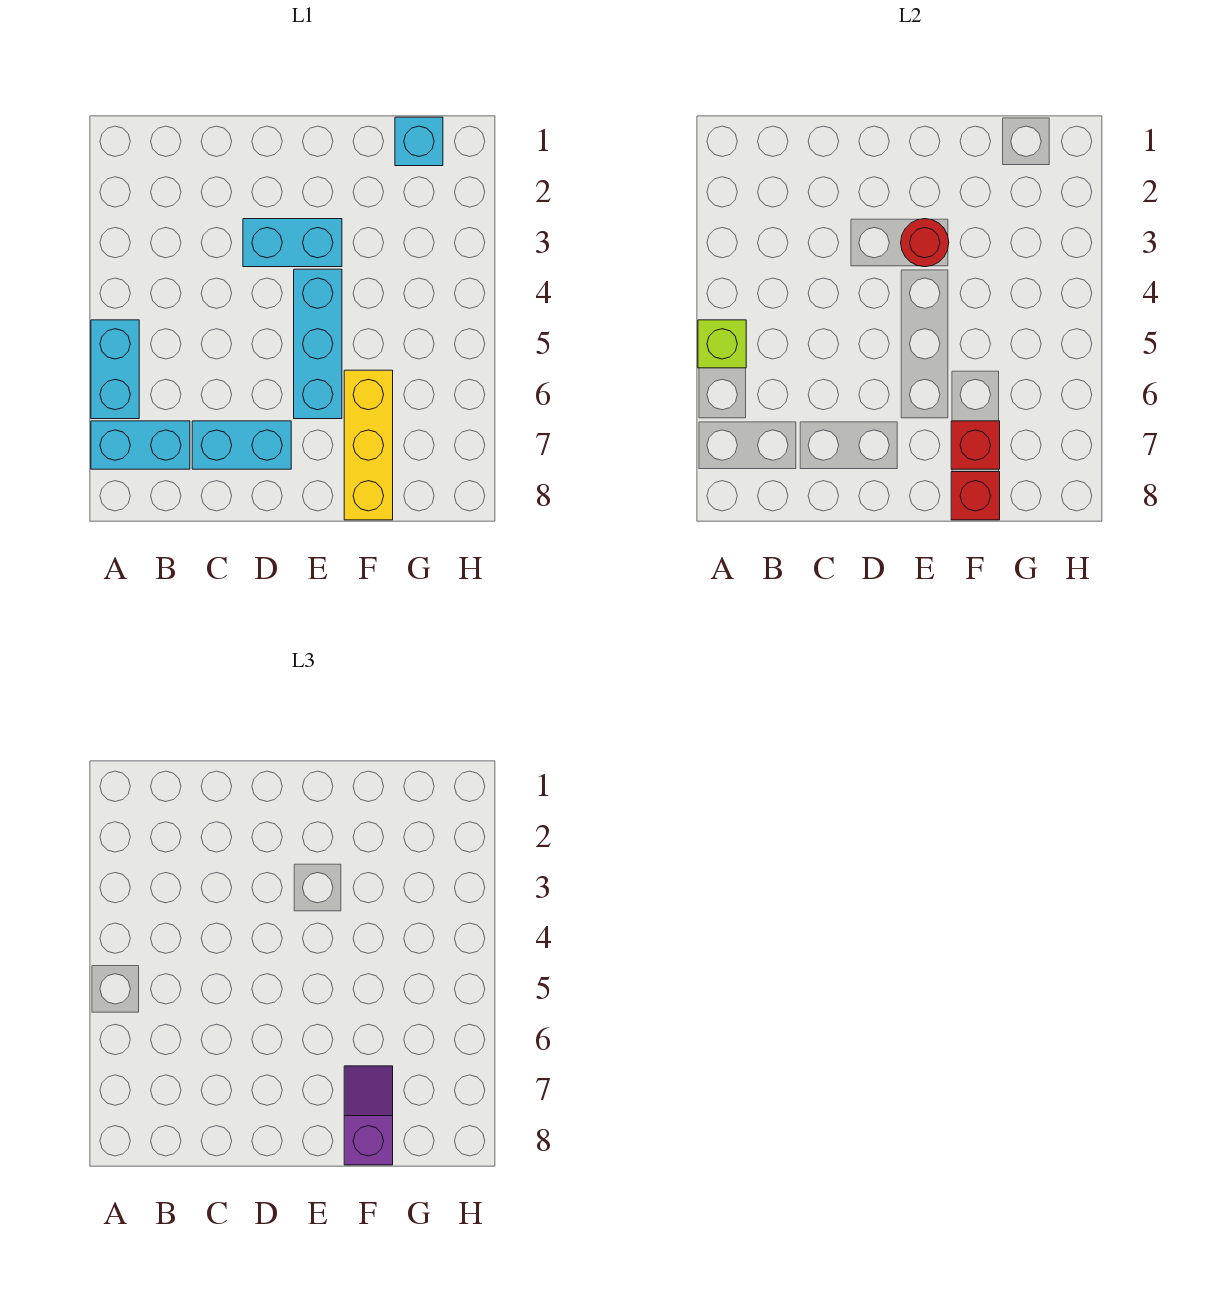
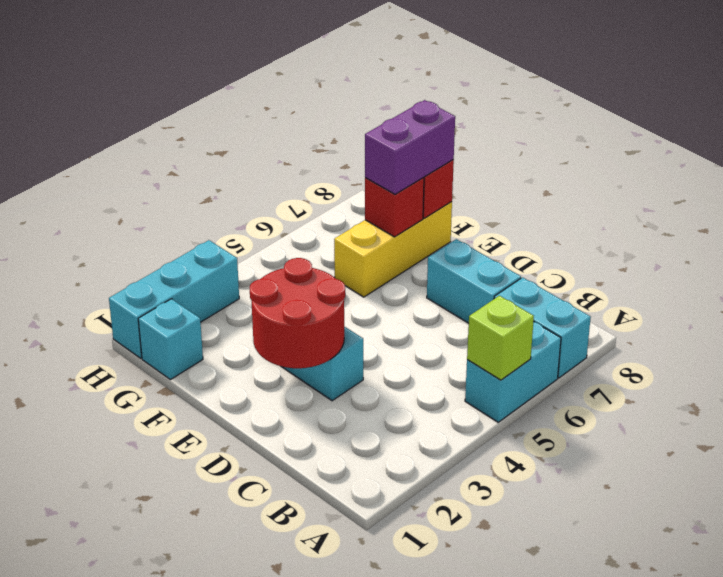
red 1x1 round brick [901,219,949,267] -> red 2x2 round brick [250,258,345,368]
cyan 1x3 brick [294,269,342,419] -> cyan 1x3 brick moved to [109,240,239,358]
purple 1x2 slope [344,1066,393,1165] -> purple 1x2 brick [365,100,455,195]

